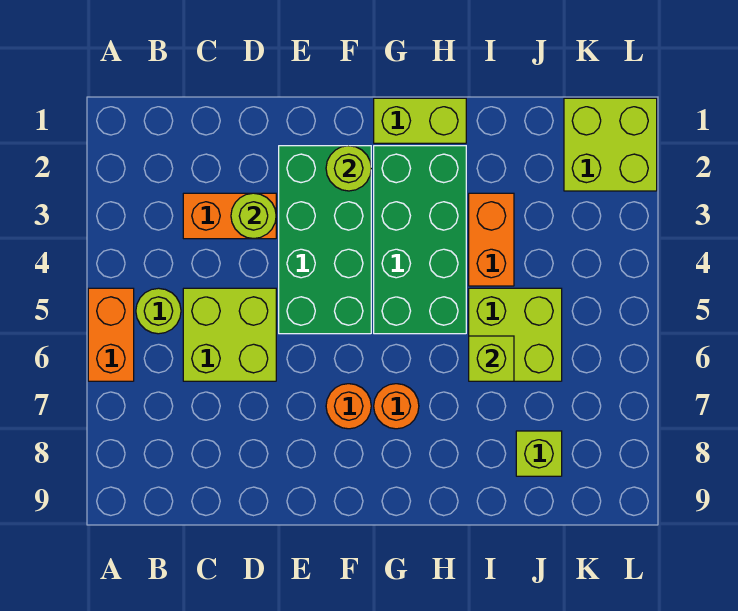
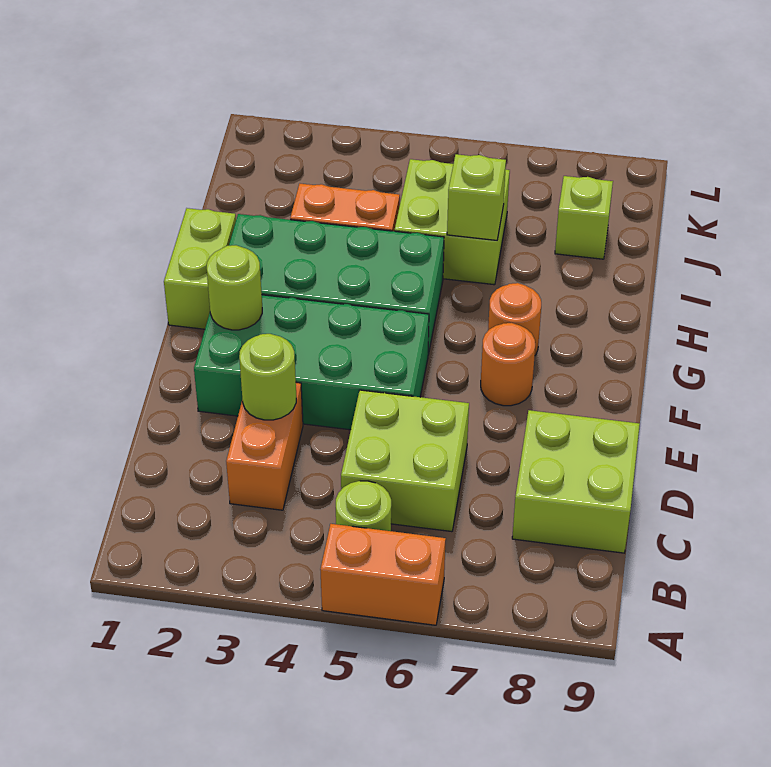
lime 2x2 brick [564,98,657,191] -> lime 2x2 brick moved to [512,410,640,553]

